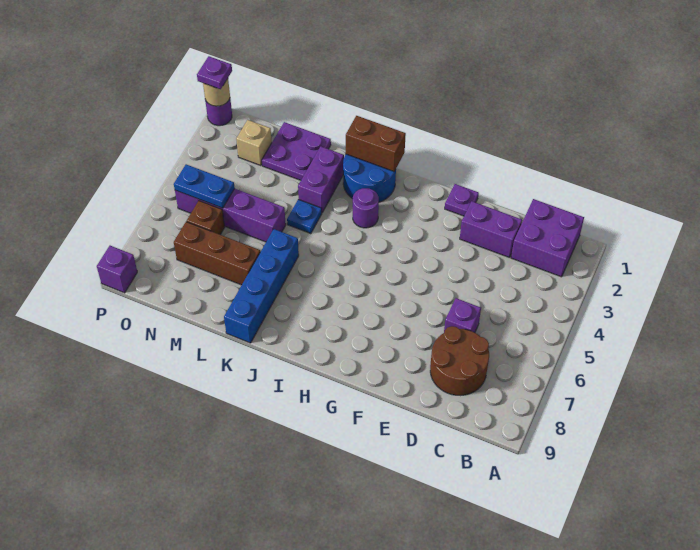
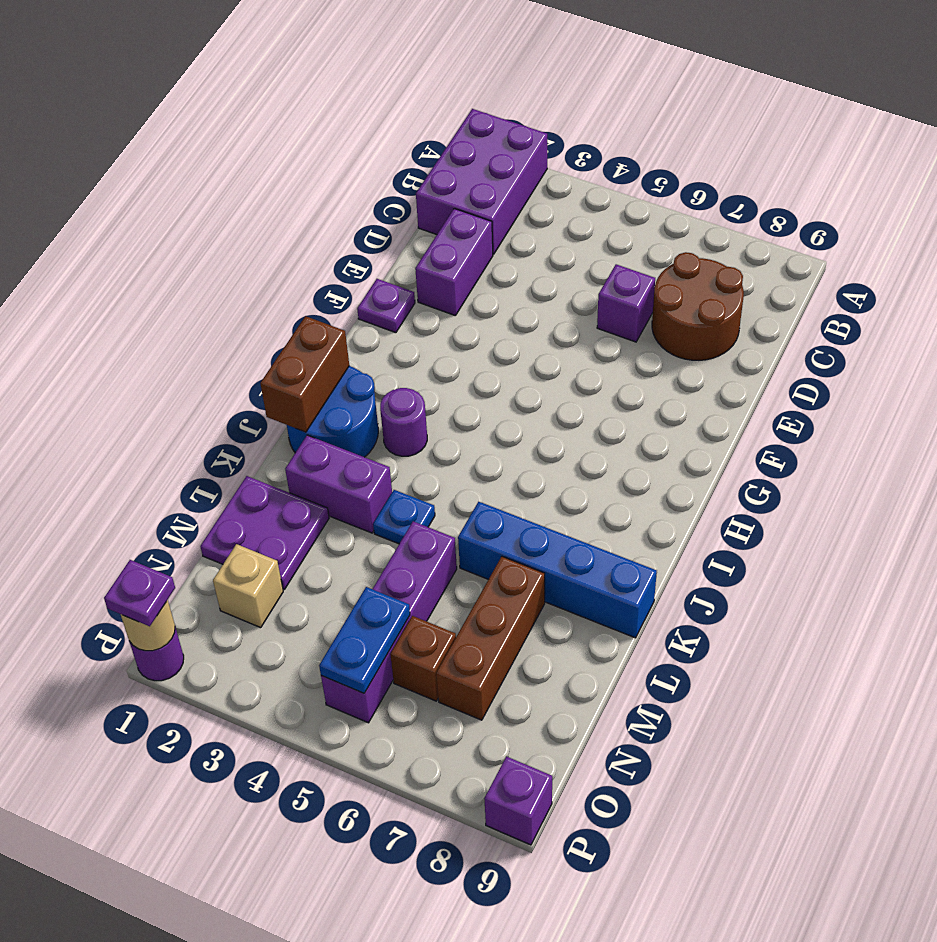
purple 2x2 brick [511,199,584,277] -> purple 2x3 brick [416,109,547,254]

